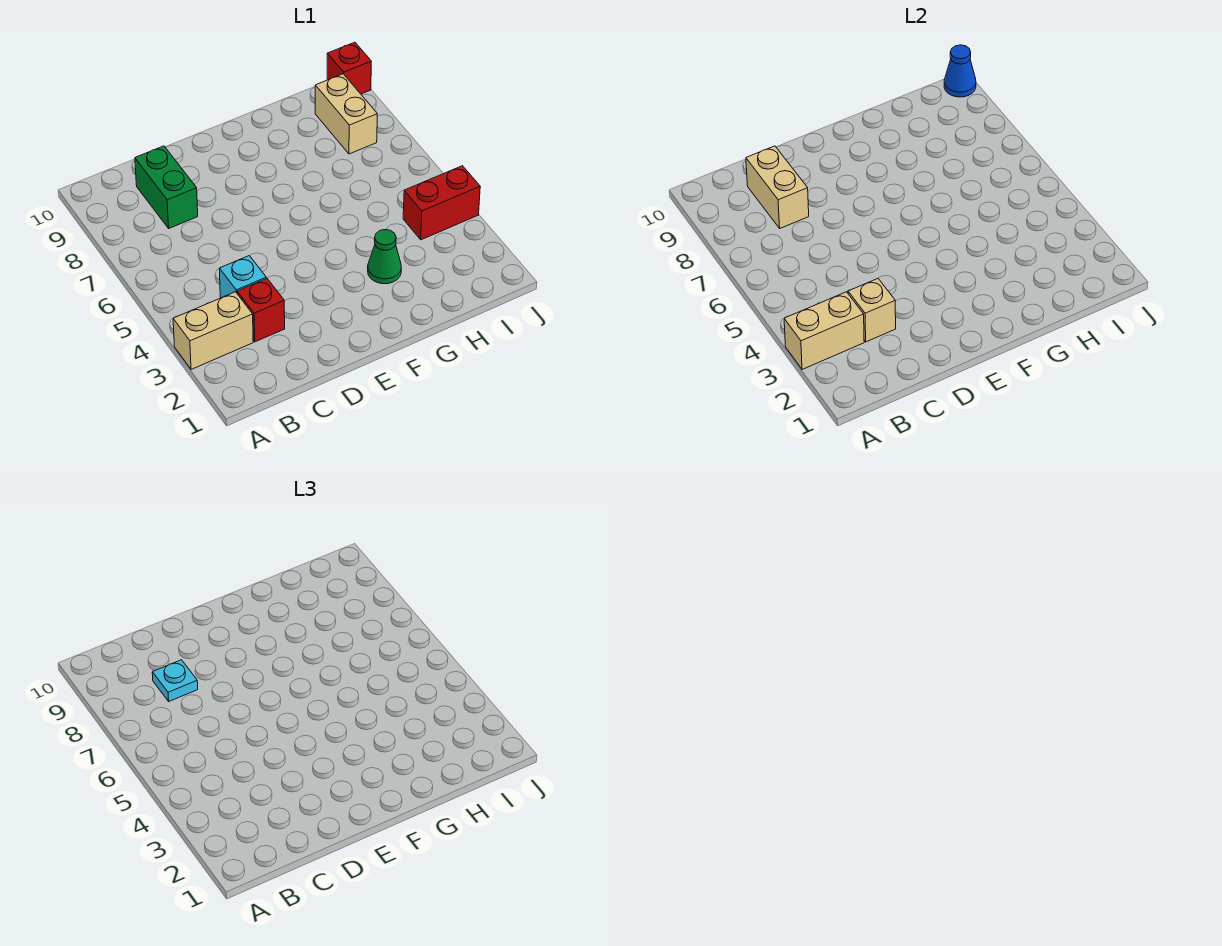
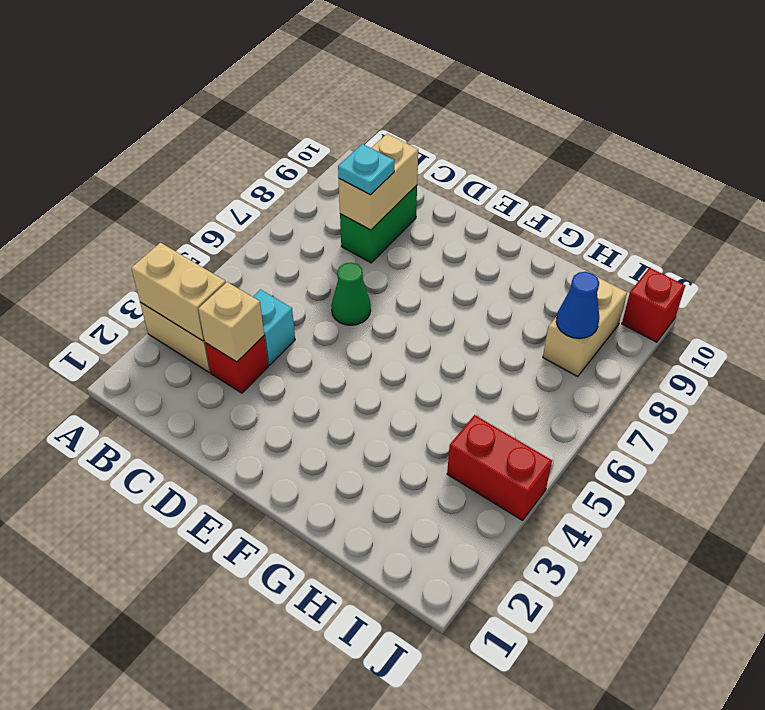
green 1x1 cone [368,230,401,284] -> green 1x1 cone moved to [331,263,371,325]
blue 1x1 cone [944,45,976,97] -> blue 1x1 cone moved to [556,272,599,339]

